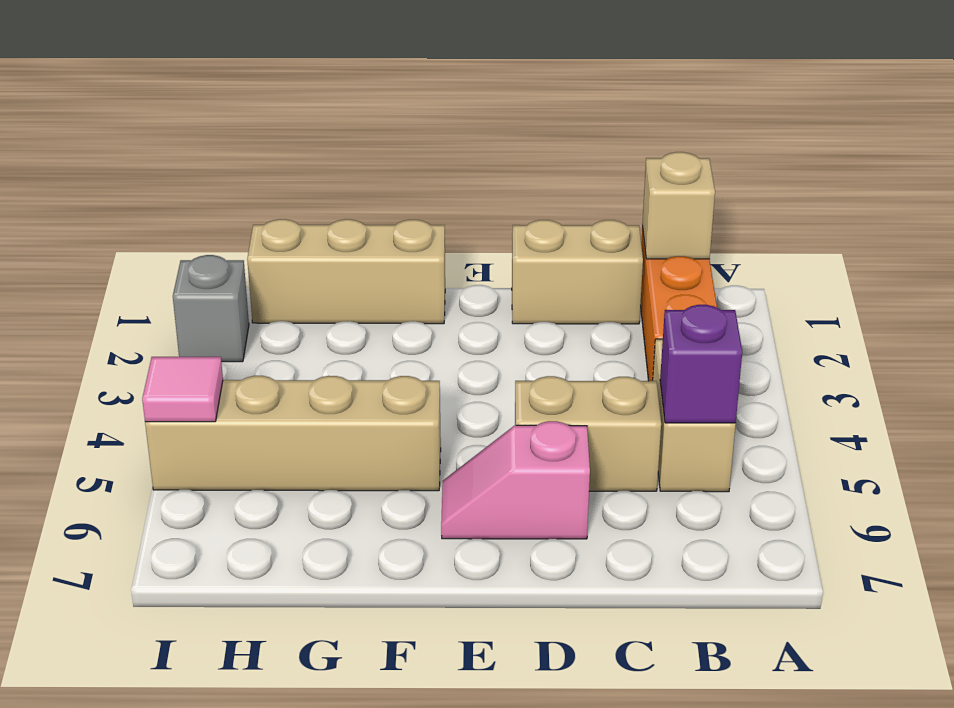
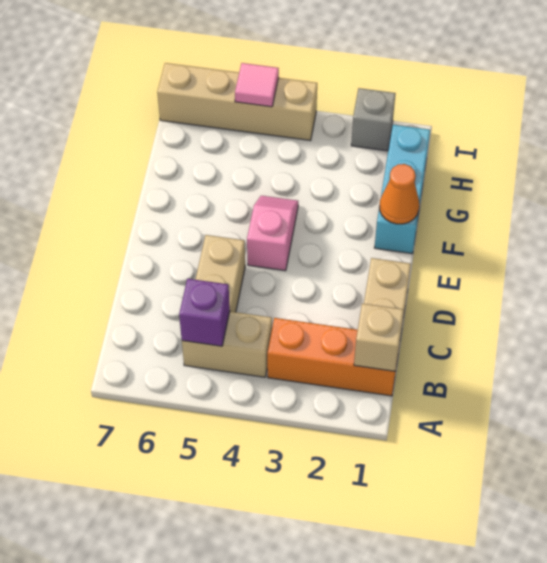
pink 1x2 slope [441,421,590,539] -> pink 1x2 slope moved to [247,196,298,271]
tan 1x3 brick [247,219,445,324] -> cyan 1x3 brick [374,125,430,254]
none -> orange 1x1 cone [380,164,419,224]
tan 1x4 brick [145,376,441,491] -> tan 1x4 brick turned to [157,63,317,141]

